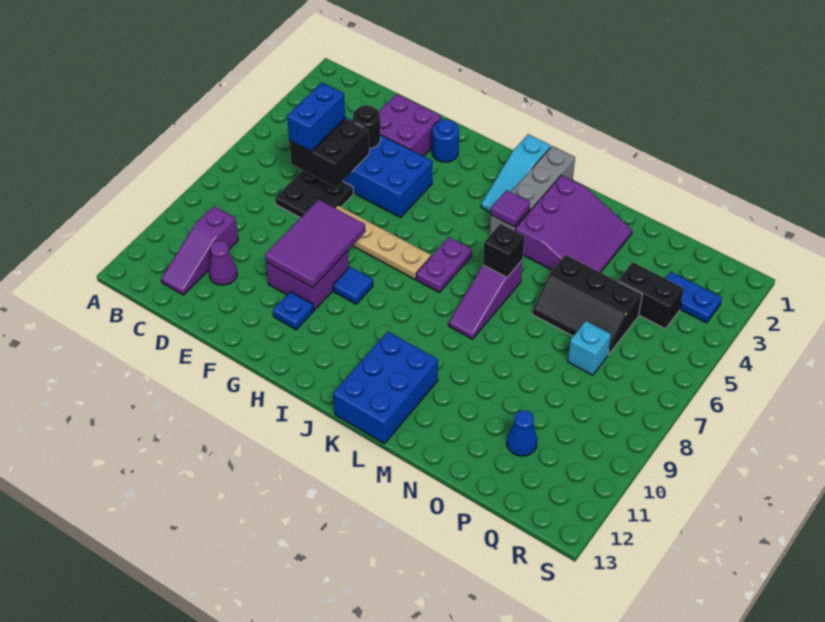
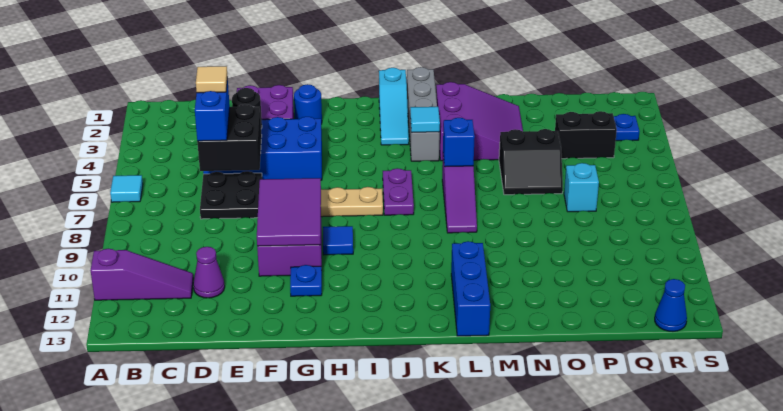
none -> cyan 1x1 tile [110,175,143,202]
purple 1x3 slope [161,206,238,295] -> purple 1x3 slope turned to [91,249,193,300]
none -> tan 1x1 tile [196,66,227,93]
purple 1x1 tile [491,190,530,227] -> cyan 1x1 tile [410,107,440,132]
blue 2x3 brick [333,332,438,444] -> blue 1x3 brick [451,241,490,336]
black 1x1 brick [483,224,525,277] -> blue 1x1 brick [443,118,475,167]
black 2x3 slope [532,255,642,355] -> black 2x2 slope [499,129,563,195]
blue 1x1 cone [507,410,537,456] -> blue 1x1 cone moved to [655,279,687,331]

